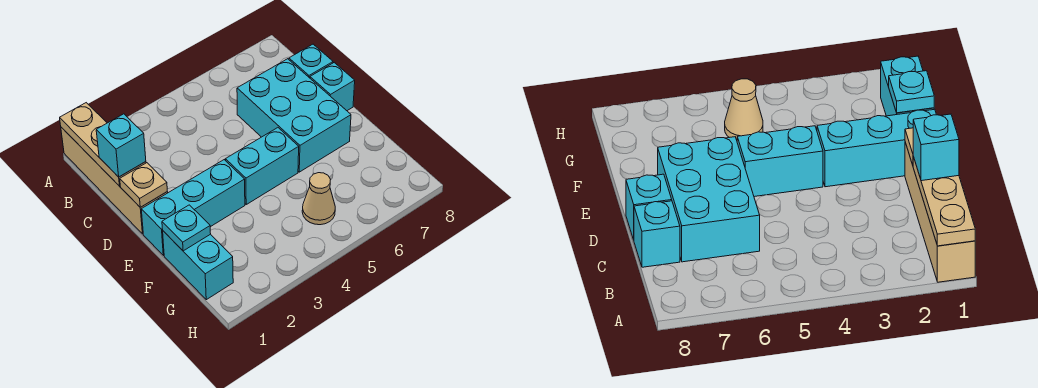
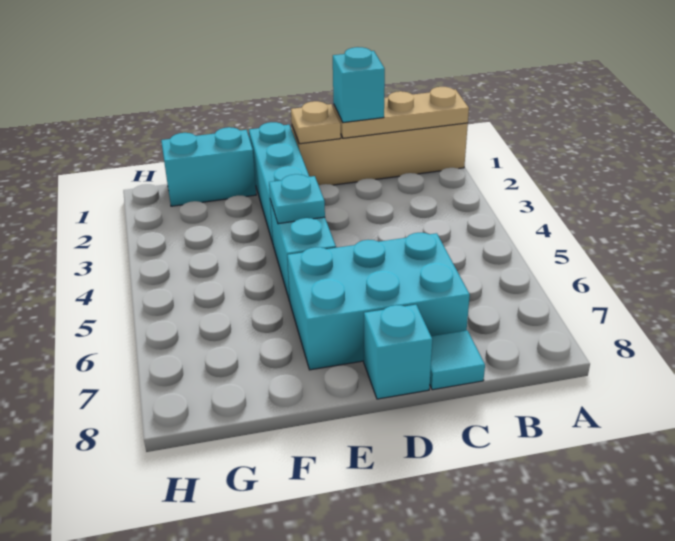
cyan 1x1 brick [289,44,333,78] -> cyan 1x1 tile [430,330,485,390]
cyan 1x1 plate [162,205,211,251] -> cyan 1x1 plate moved to [269,174,325,224]
tan 1x1 cone [302,173,335,225] -> none

